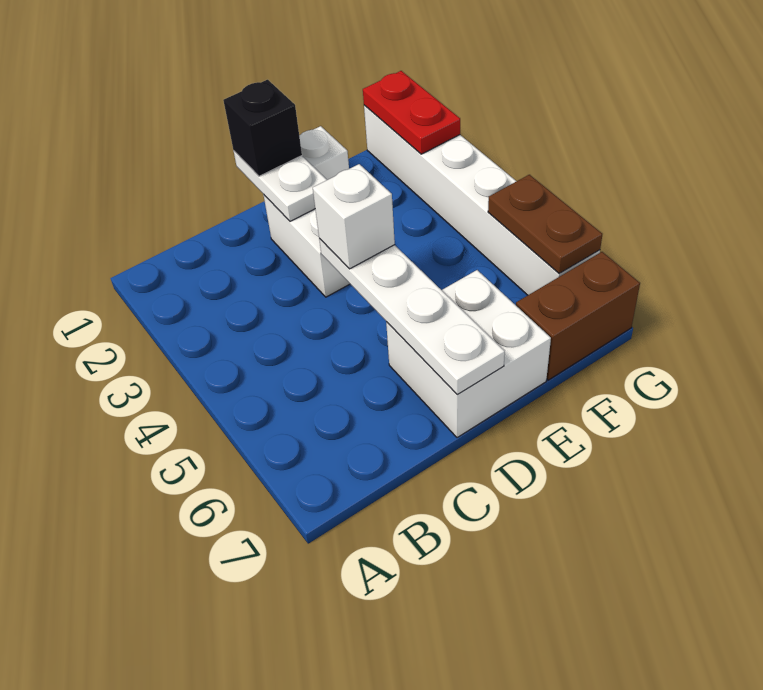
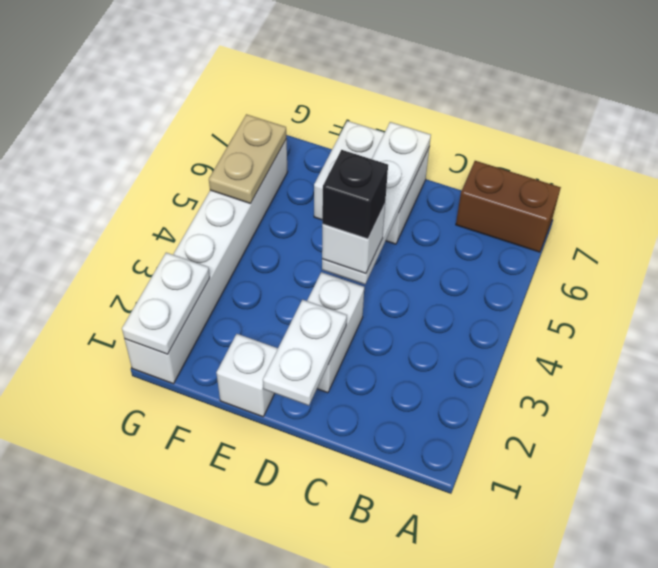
black 1x1 brick [223,80,302,176] -> black 1x1 brick moved to [322,150,388,239]
brown 1x2 brick [516,252,640,380] -> brown 1x2 brick moved to [456,161,561,252]
red 1x2 plate [363,71,460,154] -> white 1x2 plate [122,253,210,354]
brown 1x2 plate [488,175,602,274] -> tan 1x2 plate [209,114,286,204]

